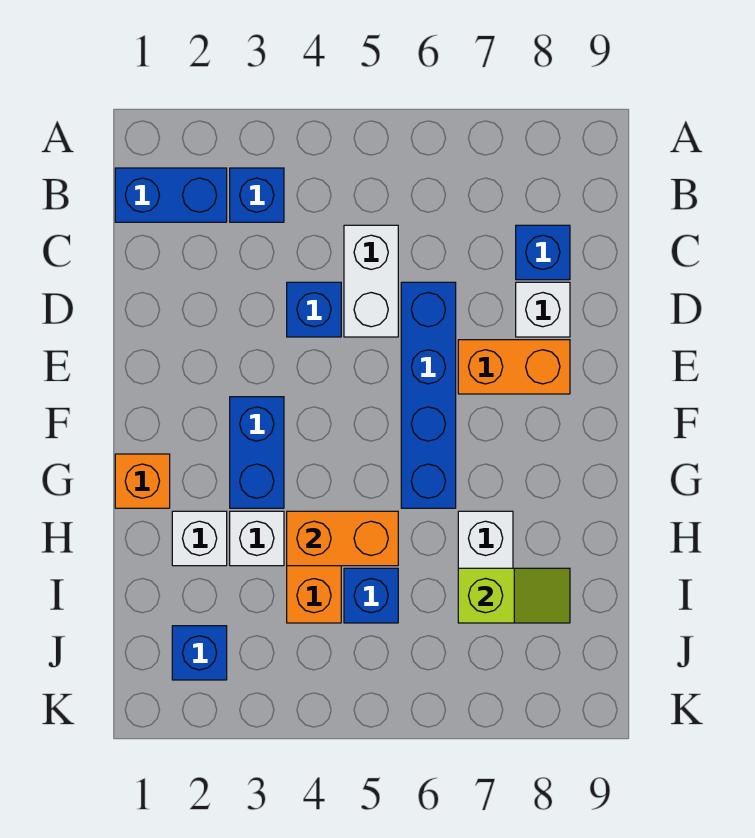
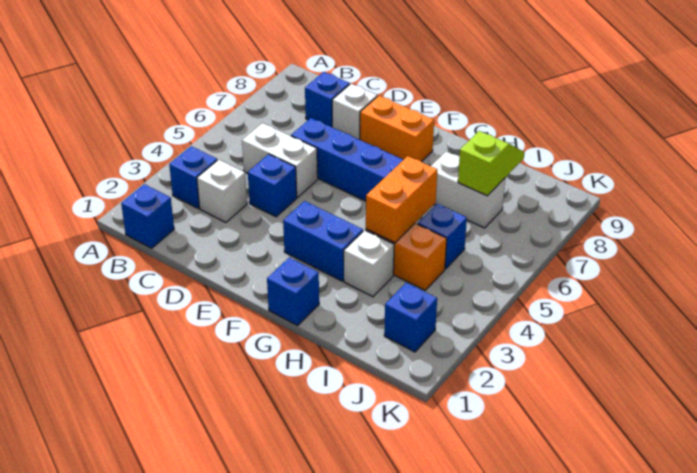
blue 1x2 brick [115,168,227,222] -> blue 1x1 brick [121,184,174,248]
orange 1x2 brick [458,340,570,394] -> orange 1x2 brick turned to [360,96,434,162]
orange 1x1 brick [115,454,170,508] -> blue 1x1 brick [267,258,319,326]
white 1x1 brick [172,511,227,566] -> white 1x1 brick moved to [197,160,247,222]

